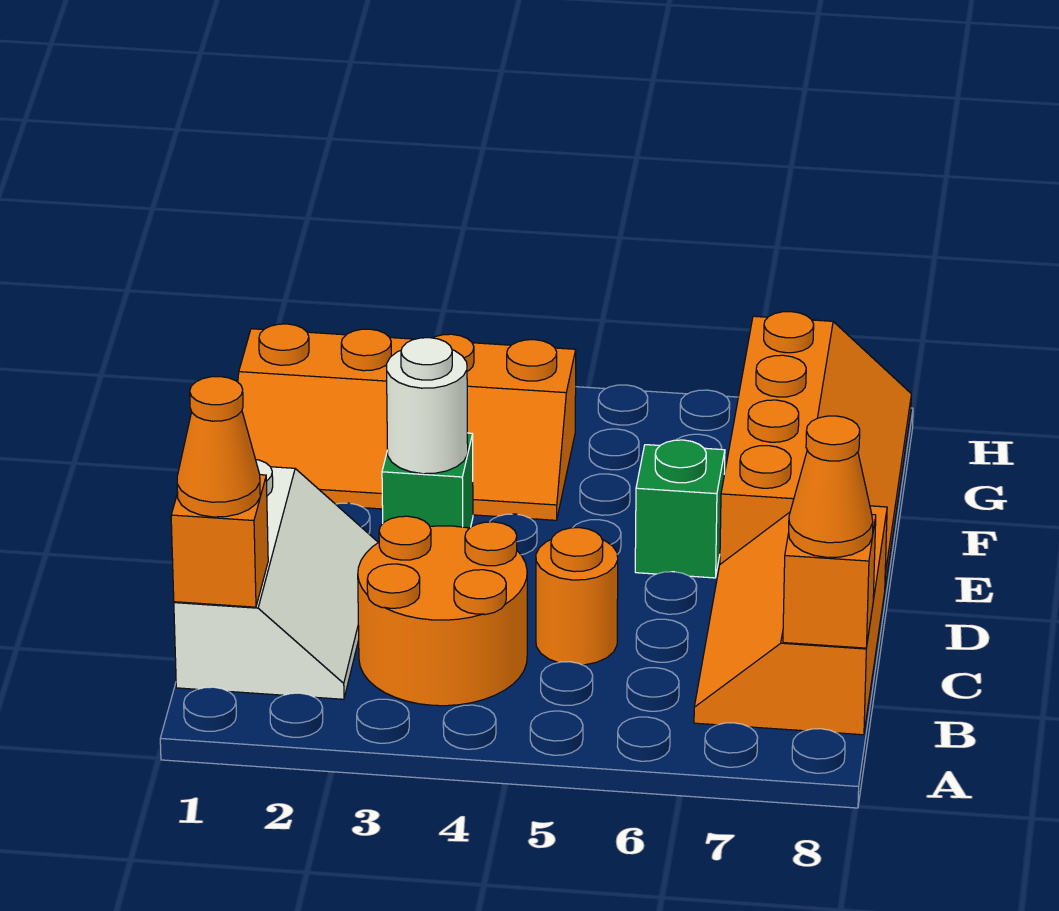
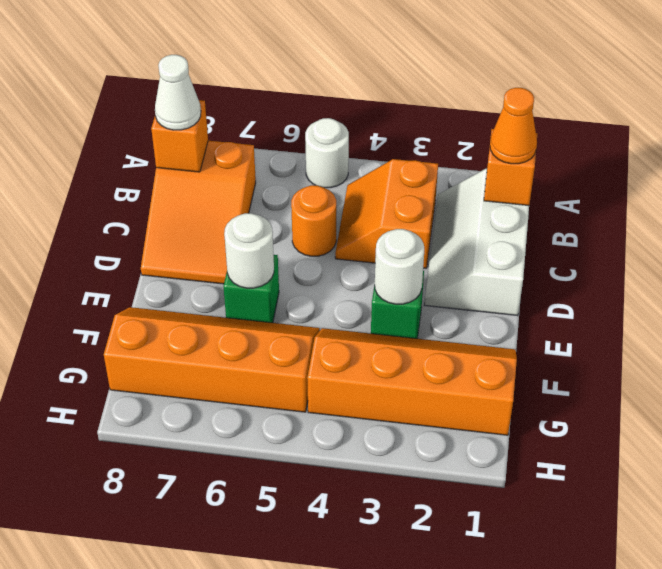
none -> white 1x1 round brick [305,118,349,188]
orange 2x2 round brick [358,516,527,706] -> orange 2x2 slope [335,159,438,268]
orange 2x3 slope [694,506,887,735] -> orange 2x3 slope turned to [141,141,256,284]
orange 1x1 cone [789,416,873,557] -> white 1x1 cone [155,55,201,130]
none -> white 1x1 round brick [224,213,274,288]
orange 2x4 slope [720,312,911,586] -> orange 2x4 slope turned to [104,307,320,412]

